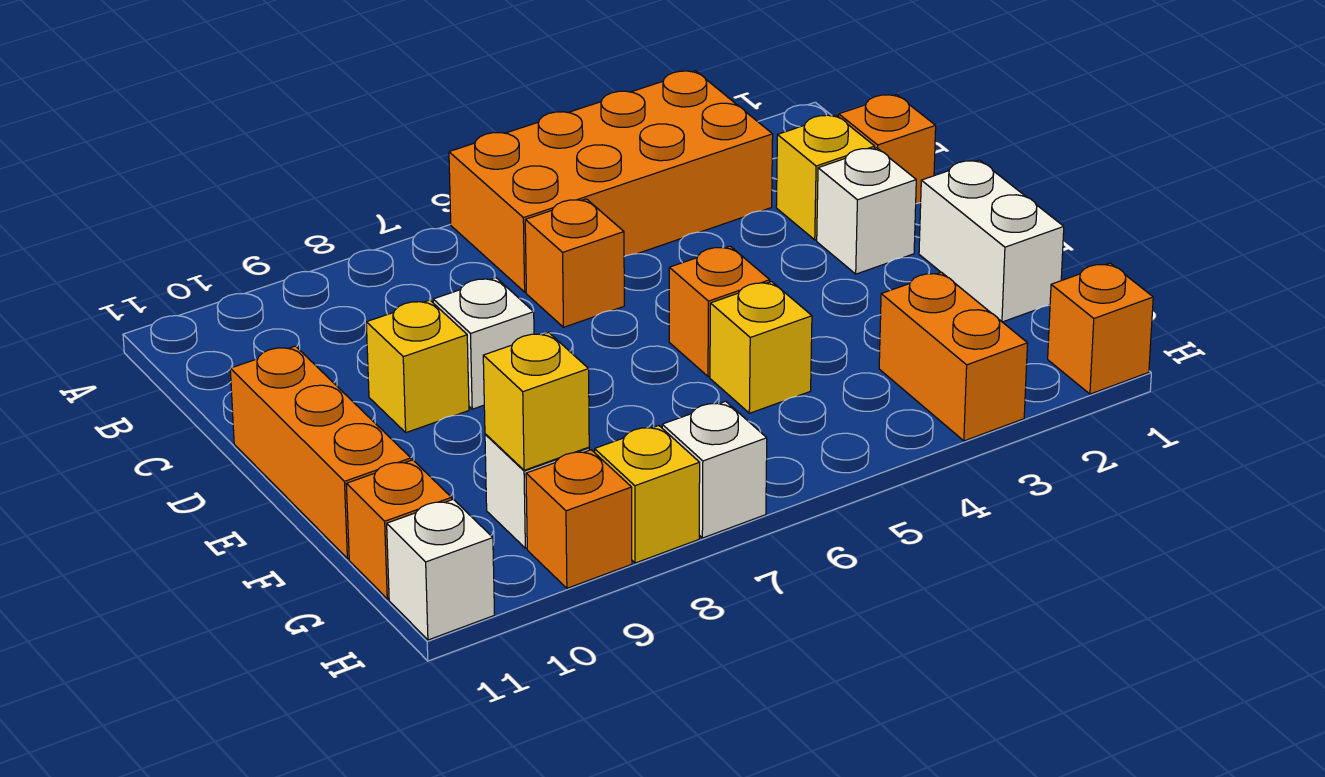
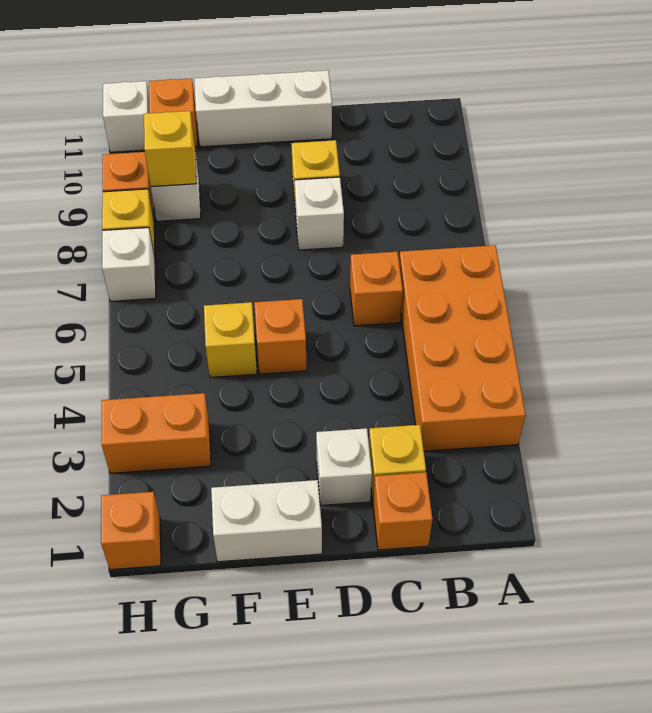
orange 1x3 brick [230,346,411,559] -> white 1x3 brick [195,70,332,147]

